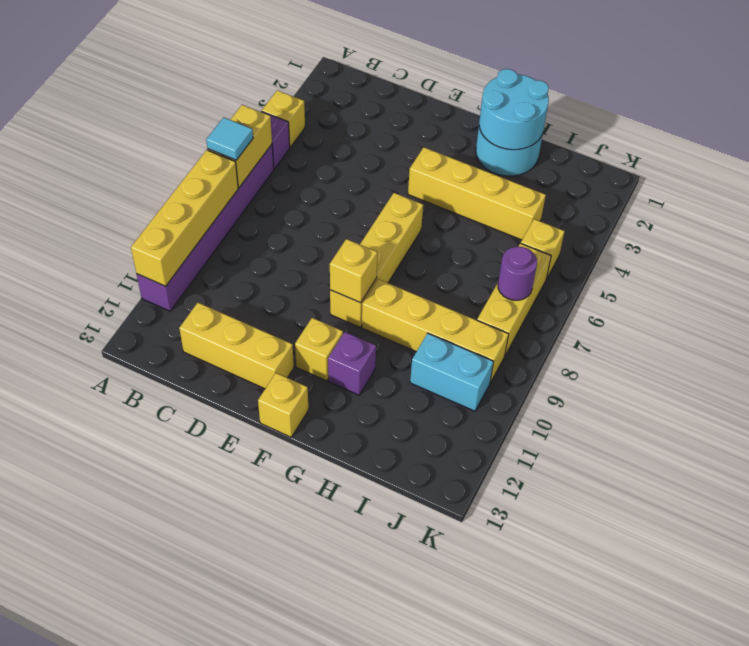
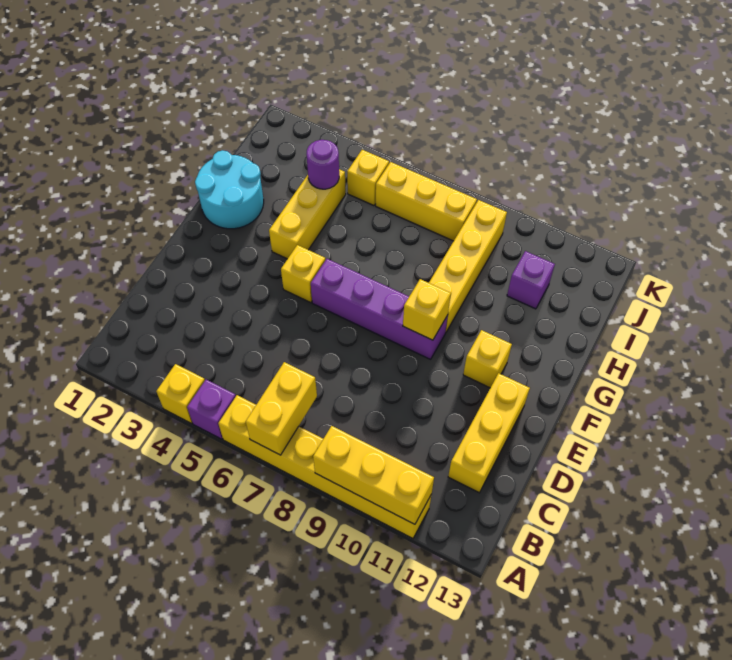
purple 1x6 brick [137,145,274,311] -> yellow 1x6 brick [218,395,432,538]
yellow 1x2 brick [208,105,272,188] -> yellow 1x2 brick turned to [246,362,317,455]
cyan 1x1 tile [206,117,253,160] -> none
yellow 1x4 brick [131,150,238,286] -> yellow 1x3 brick [313,426,434,524]
yellow 1x4 brick [408,147,546,240] -> yellow 1x3 brick [269,169,346,259]
yellow 1x4 brick [330,193,423,327] -> purple 1x4 brick [311,259,448,359]
yellow 1x1 brick [258,373,308,437] -> yellow 1x1 brick moved to [281,245,325,303]
cyan 2x2 round brick [479,69,549,150] -> none
purple 1x1 brick [328,332,376,395] -> purple 1x1 brick moved to [507,251,555,309]
cyan 1x2 brick [410,333,494,411] -> none
purple 1x1 round brick [498,247,537,300] -> purple 1x1 round brick moved to [306,140,339,189]

